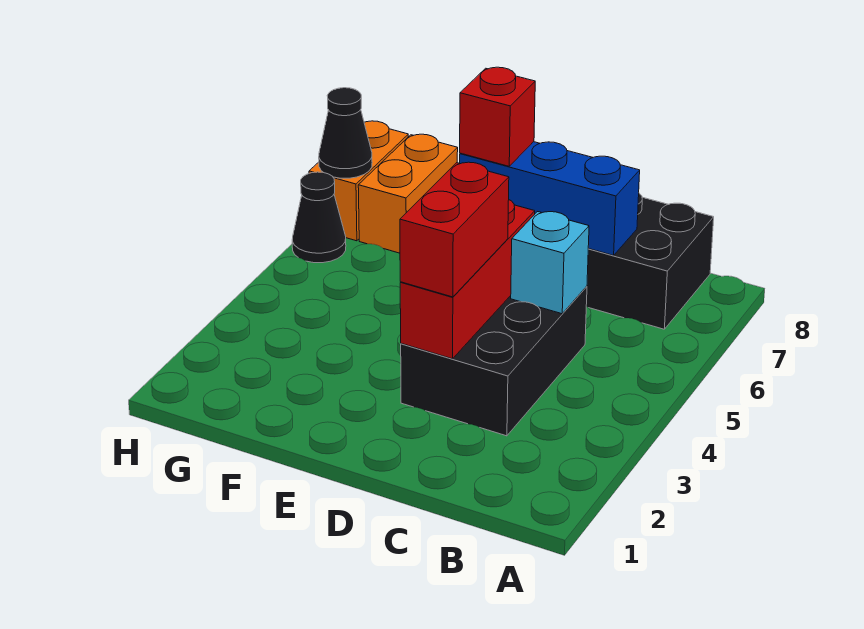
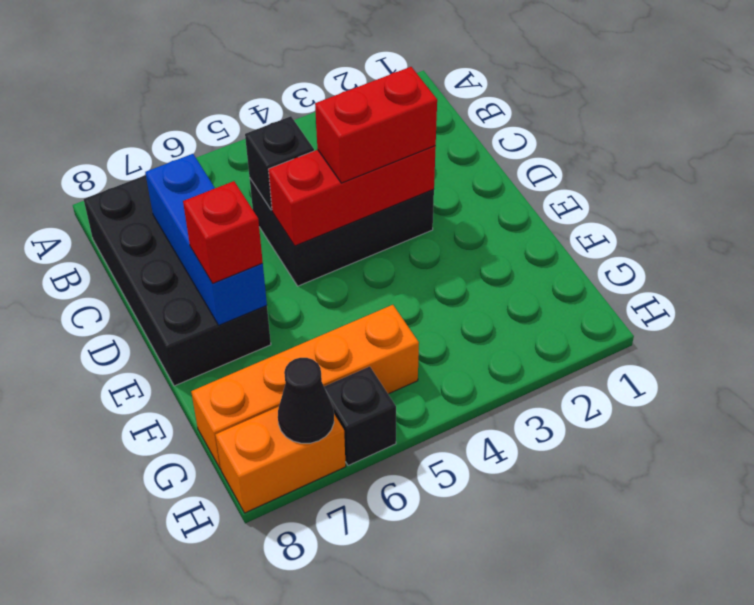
cyan 1x1 brick [511,212,589,314] -> black 1x1 brick [245,116,314,210]
orange 1x2 brick [358,134,458,253] -> orange 1x4 brick [191,305,419,469]
black 1x1 cone [292,172,346,263] -> black 1x1 brick [324,366,396,466]

